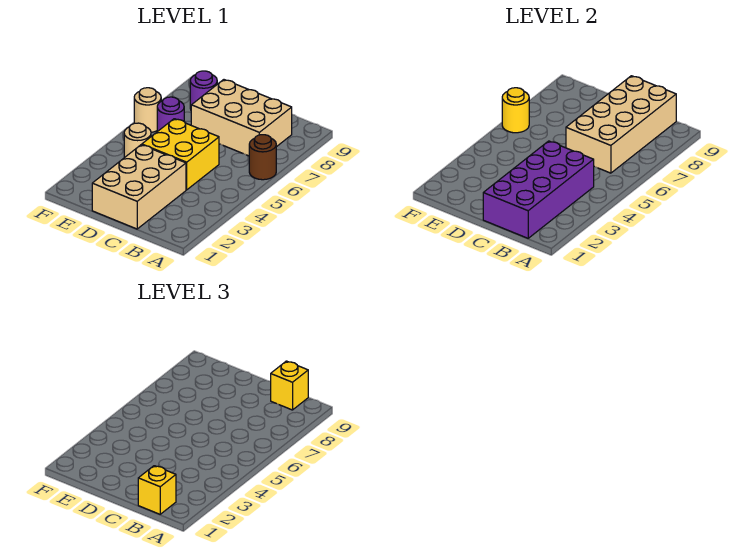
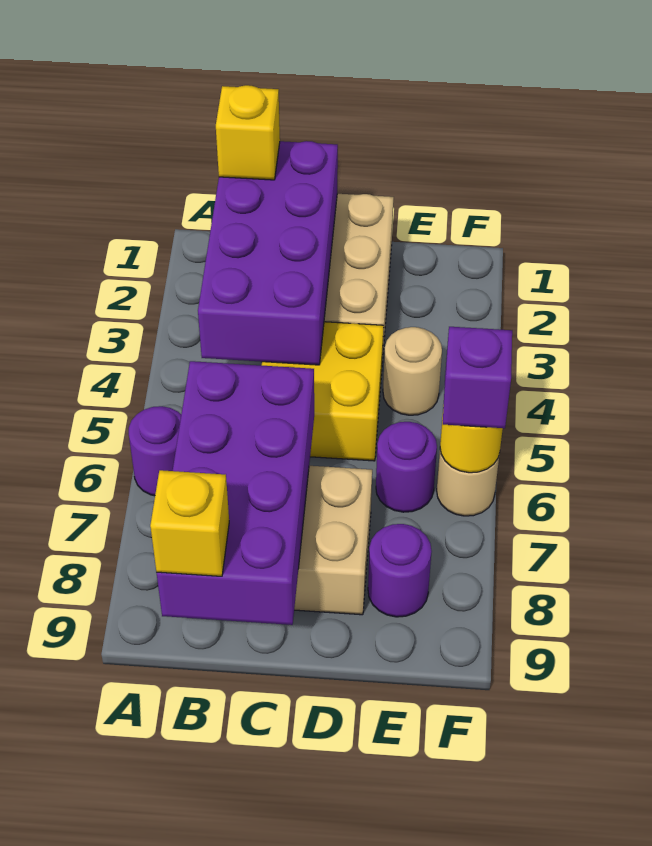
brown 1x1 round brick [249,135,276,180] -> purple 1x1 round brick [129,406,181,496]
tan 2x4 brick [566,76,676,173] -> purple 2x4 brick [157,361,314,625]
none -> purple 1x1 brick [443,327,512,428]

